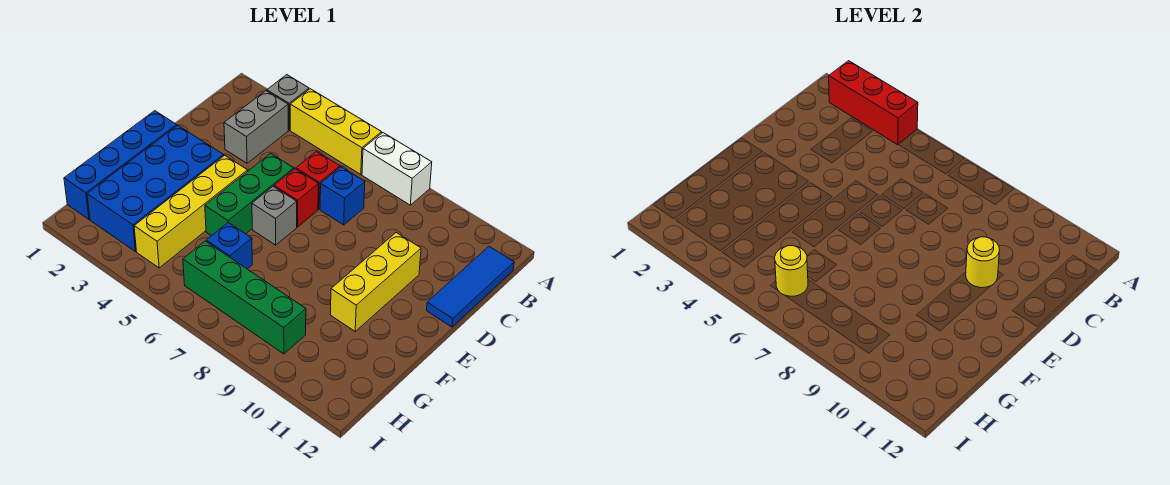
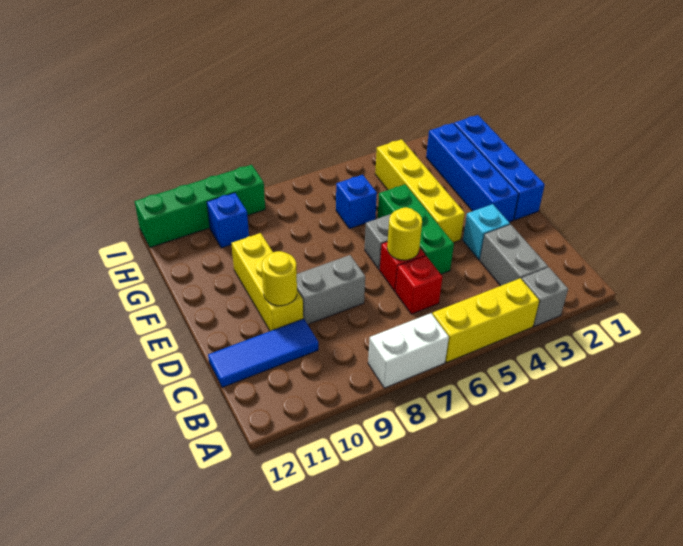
red 1x3 brick [829,61,918,145] -> none
blue 1x3 tile [427,247,514,327] -> blue 1x3 tile turned to [208,319,318,387]
blue 1x1 brick [320,167,365,225] -> blue 1x1 brick moved to [207,193,249,248]
none -> cyan 1x1 brick [463,204,510,260]
none -> grey 1x2 brick [297,255,365,324]
blue 2x4 brick [87,125,224,251] -> blue 1x4 brick [426,123,519,222]
green 1x4 brick [183,241,306,354] -> green 1x4 brick moved to [134,165,265,247]
yellow 1x1 round brick [775,246,808,296] -> yellow 1x1 round brick moved to [387,207,422,260]

